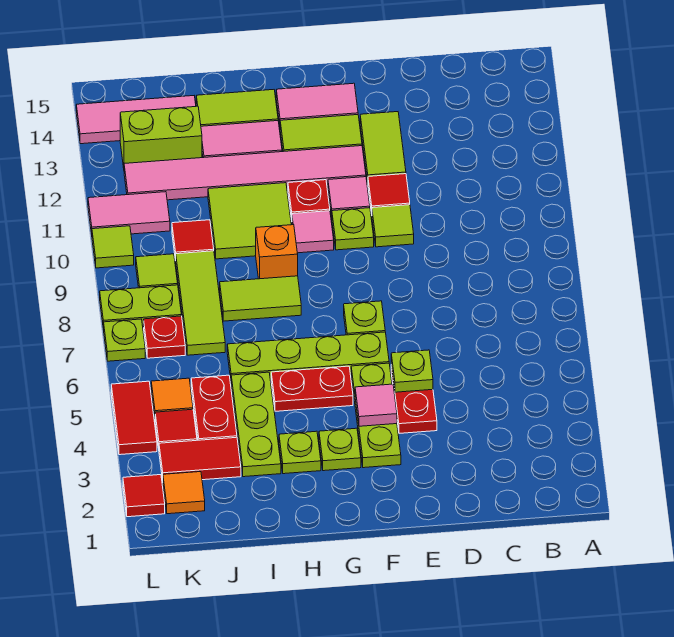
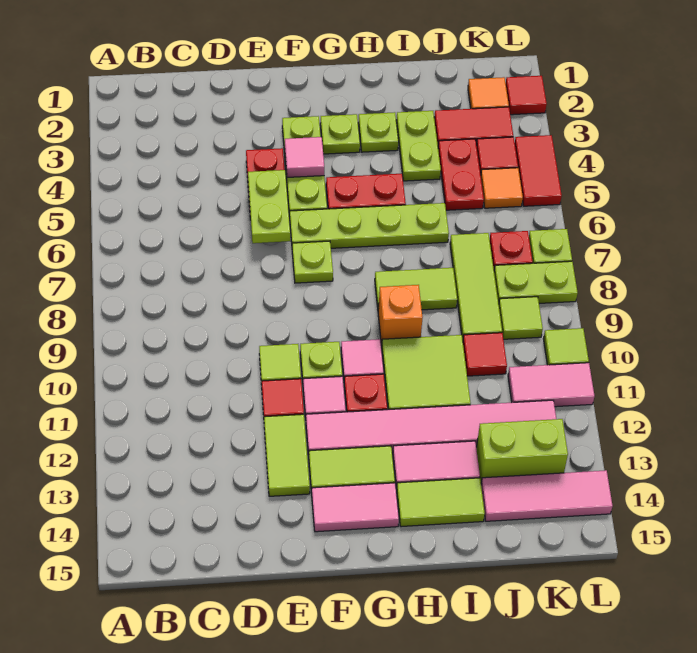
lime 1x1 plate [391,350,433,392] -> lime 1x2 plate [248,170,290,243]
lime 1x3 plate [231,372,281,477] -> lime 1x2 plate [396,111,441,181]

